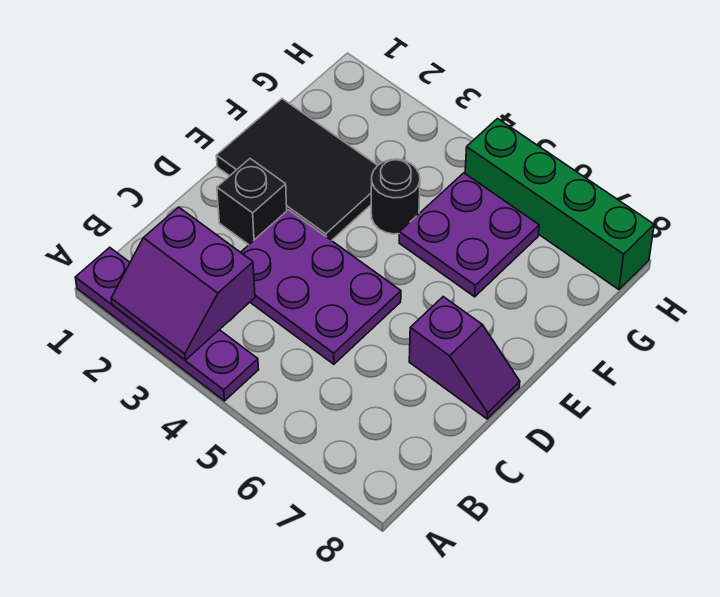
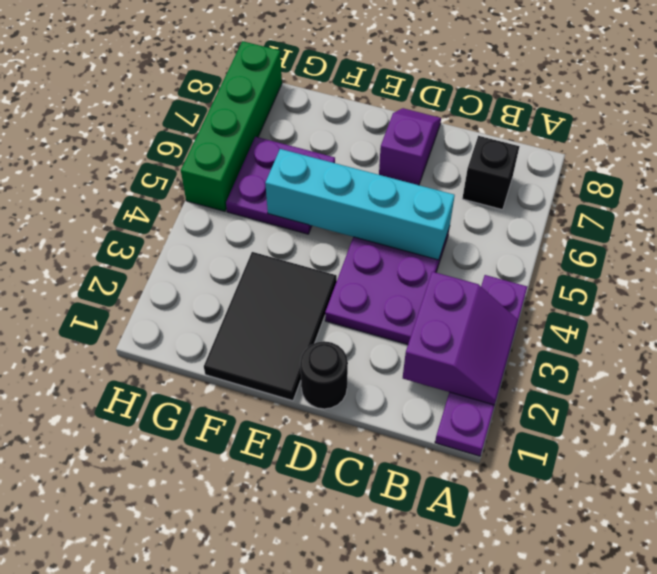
none -> cyan 1x4 brick [265,149,455,260]
black 1x1 brick [217,159,287,245] -> black 1x1 brick moved to [462,136,520,210]
black 1x1 round brick [371,159,420,234] -> black 1x1 round brick moved to [300,341,348,409]

